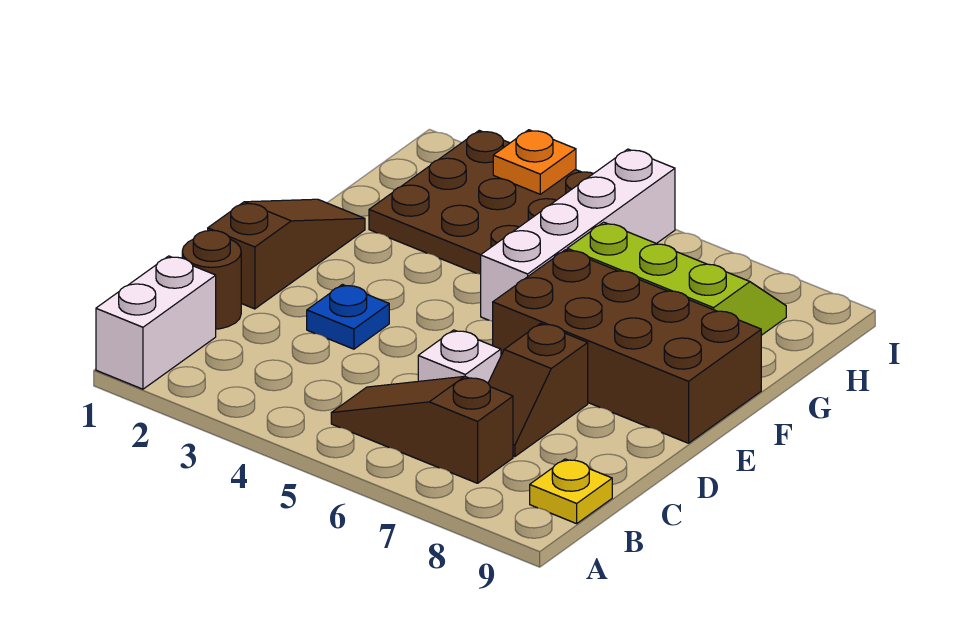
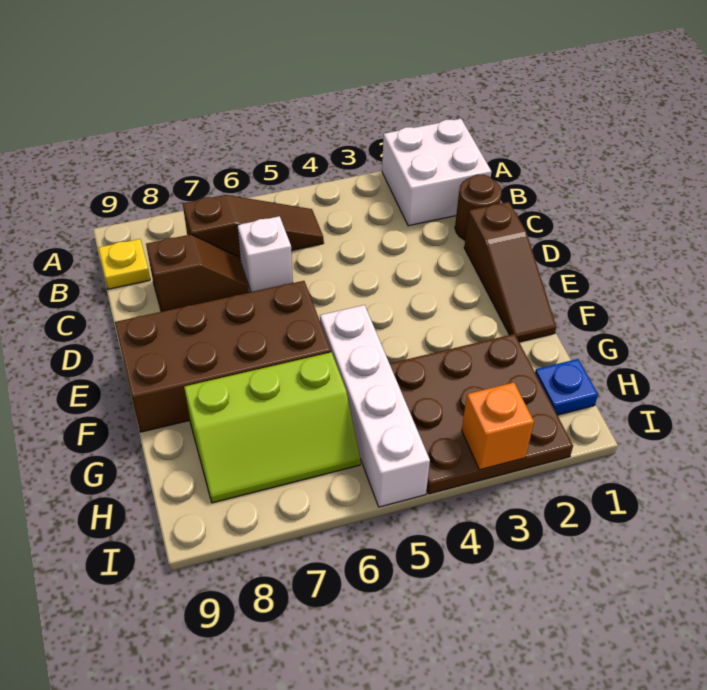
white 1x2 brick [96,256,216,389] -> white 2x2 brick [382,119,492,226]
brown 1x2 slope [488,323,588,457] -> brown 1x2 slope turned to [146,234,249,312]
blue 1x1 plate [307,285,389,349] -> blue 1x1 plate moved to [535,359,598,415]
orange 1x1 plate [493,130,576,194] -> orange 1x1 brick [462,382,534,470]

